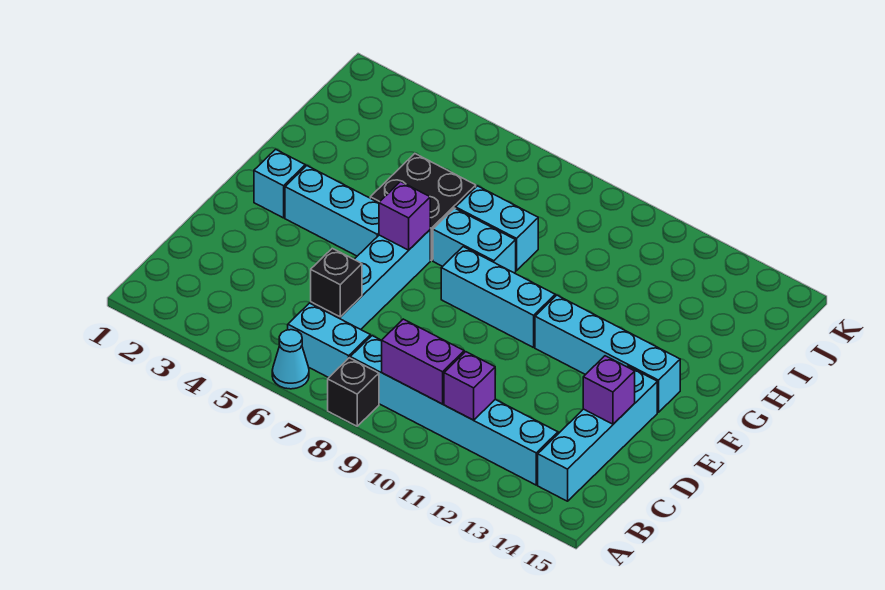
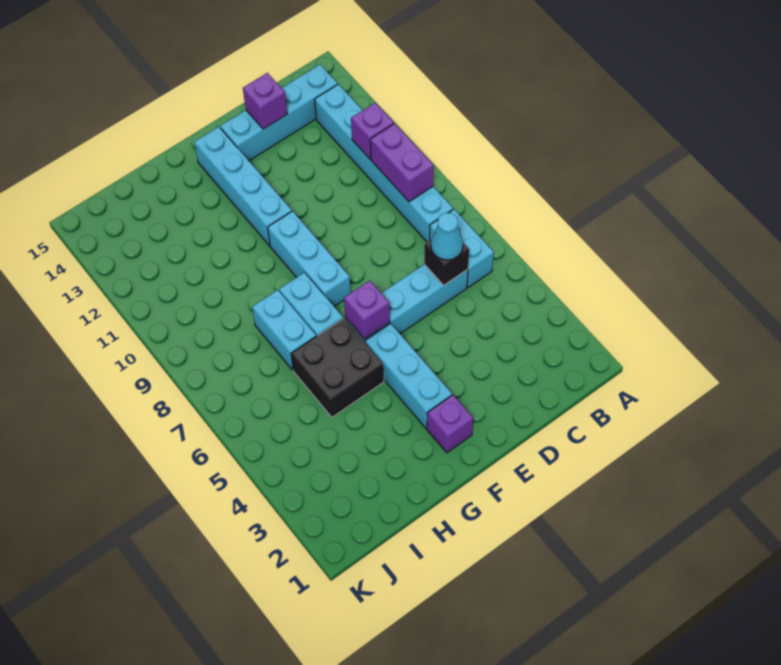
cyan 1x1 cone [272,330,309,389] -> cyan 1x1 cone moved to [431,213,463,260]
black 1x1 brick [328,358,379,426] -> none
cyan 1x1 brick [254,149,305,218] -> purple 1x1 brick [427,395,473,453]

